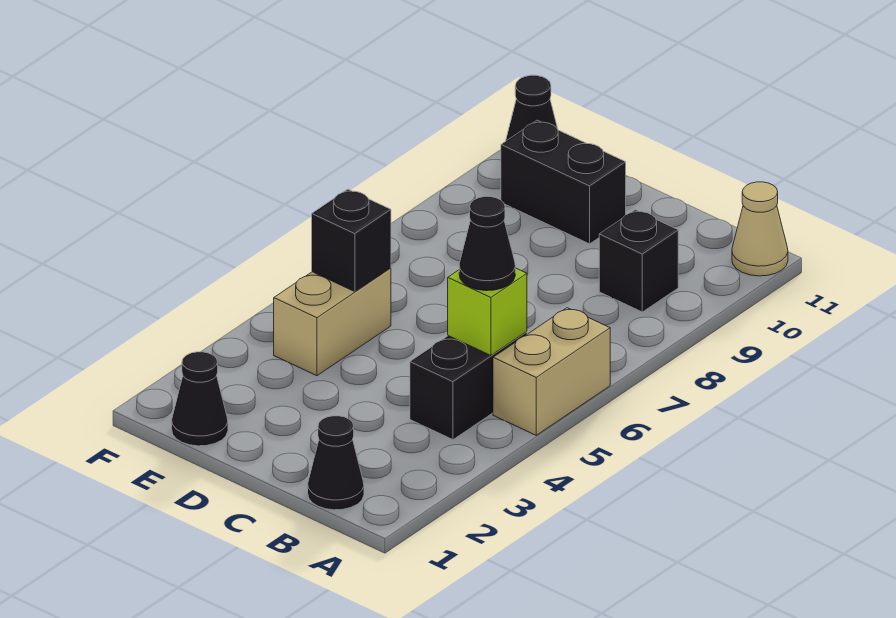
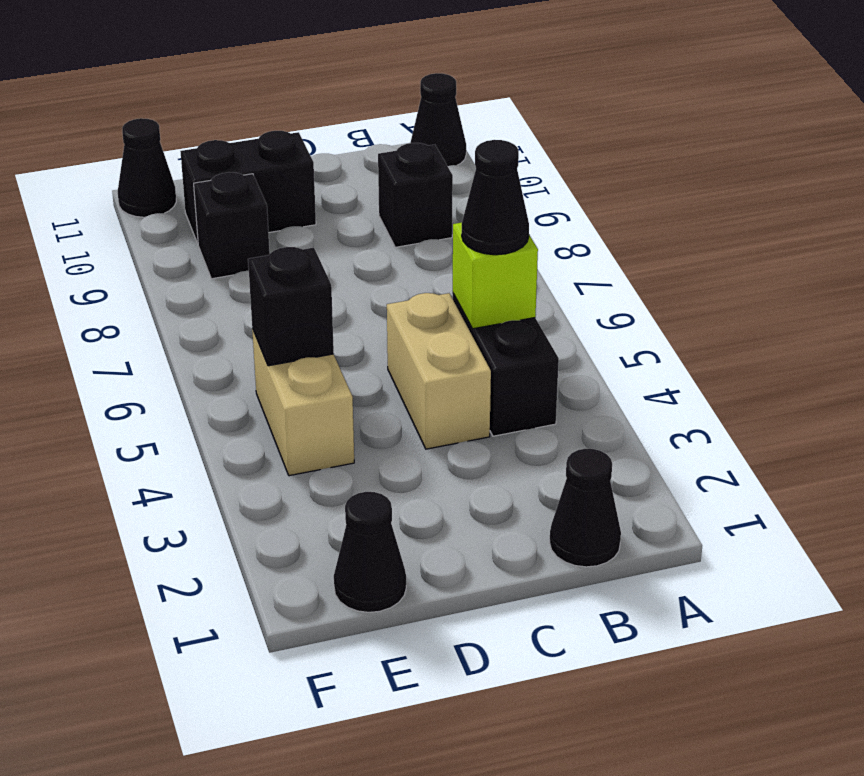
tan 1x2 brick [493,308,610,435] -> tan 1x2 brick moved to [387,293,491,449]
tan 1x1 cone [732,182,788,276] -> black 1x1 cone [410,73,466,166]
none -> black 1x1 brick [194,172,270,279]

